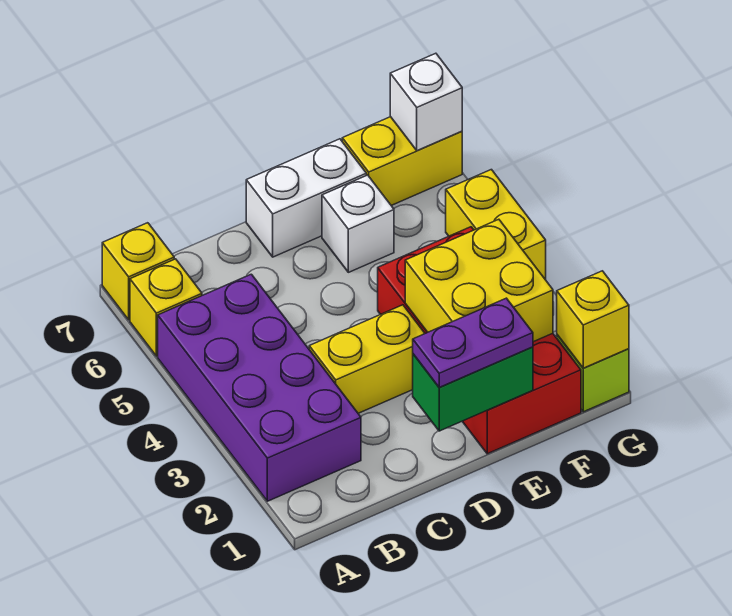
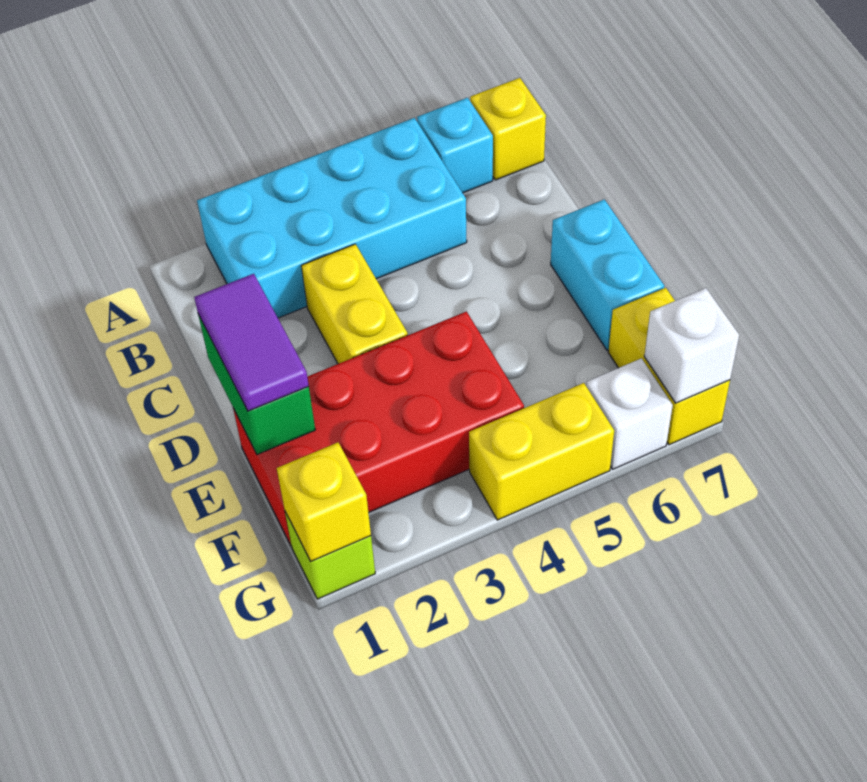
purple 2x4 brick [158,274,361,501] -> cyan 2x4 brick [197,118,467,318]
yellow 1x1 brick [130,259,202,356] -> cyan 1x1 brick [417,98,493,193]
purple 1x2 plate [413,298,533,388] -> purple 1x2 tile [194,274,309,411]
white 1x2 brick [246,139,366,257] -> cyan 1x2 brick [551,199,664,350]
yellow 2x2 brick [405,219,553,342] -> none
white 1x1 brick [322,175,394,272] -> white 1x1 brick moved to [586,358,673,469]

